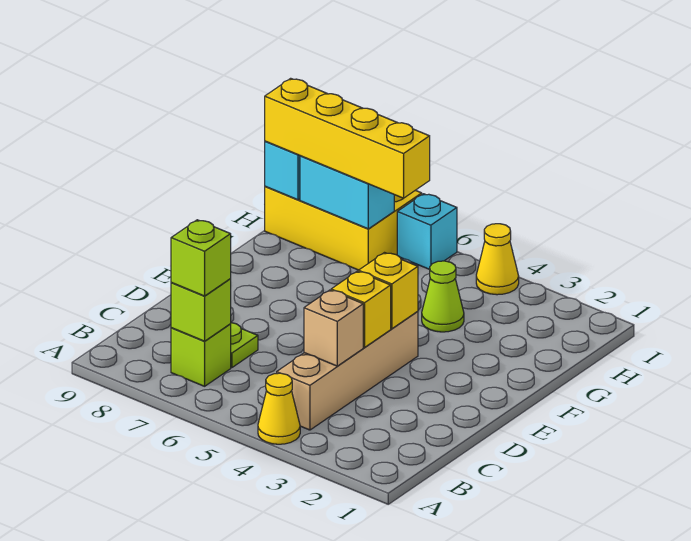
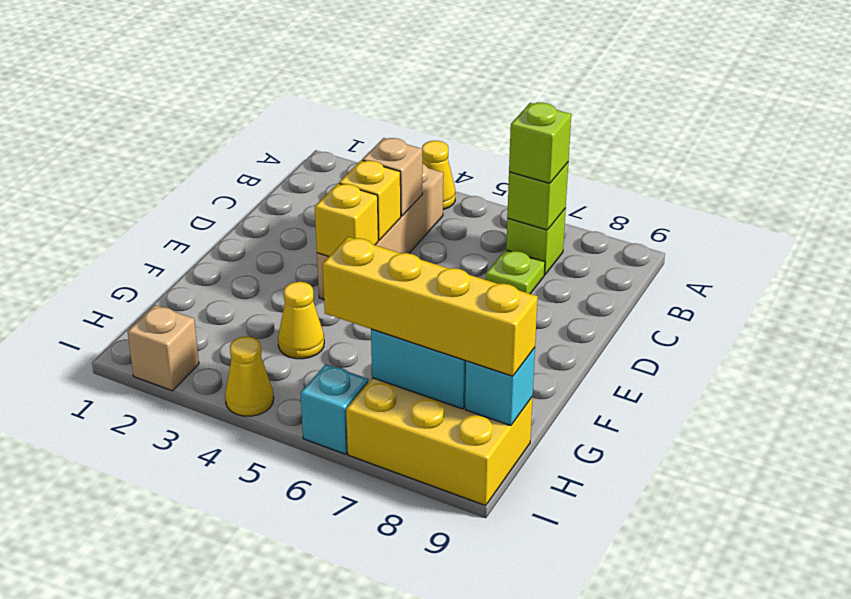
lime 1x1 cone [422,261,464,332] -> yellow 1x1 cone [278,282,324,359]
none -> tan 1x1 brick [127,305,199,391]

